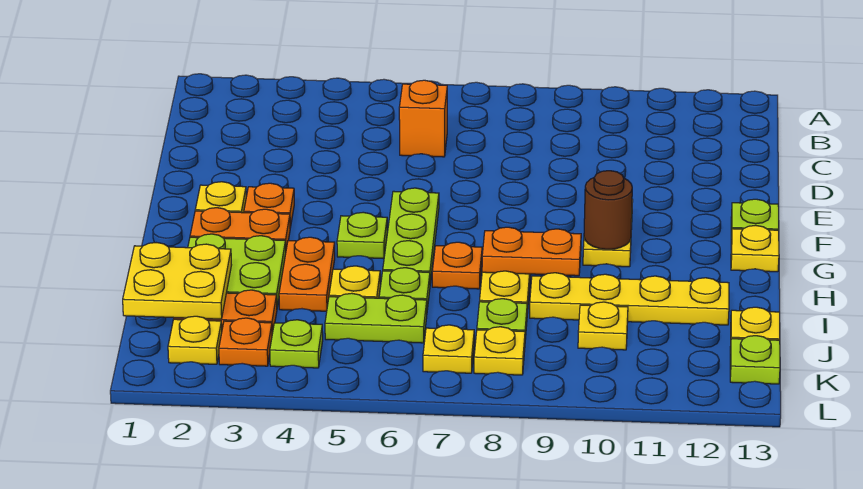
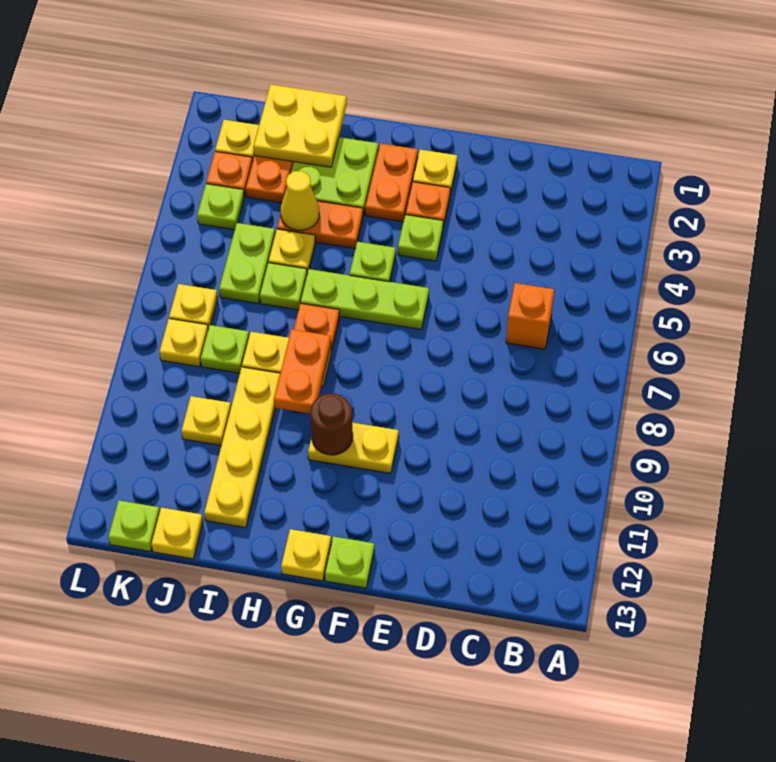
none -> lime 1x1 plate [398,215,443,261]
none -> yellow 1x1 cone [281,171,319,230]

